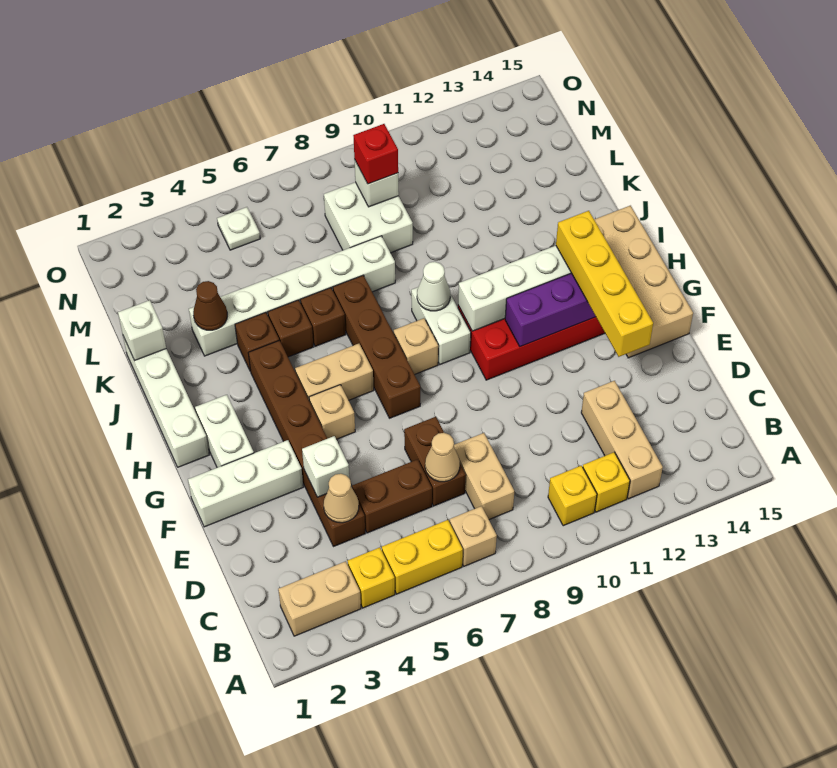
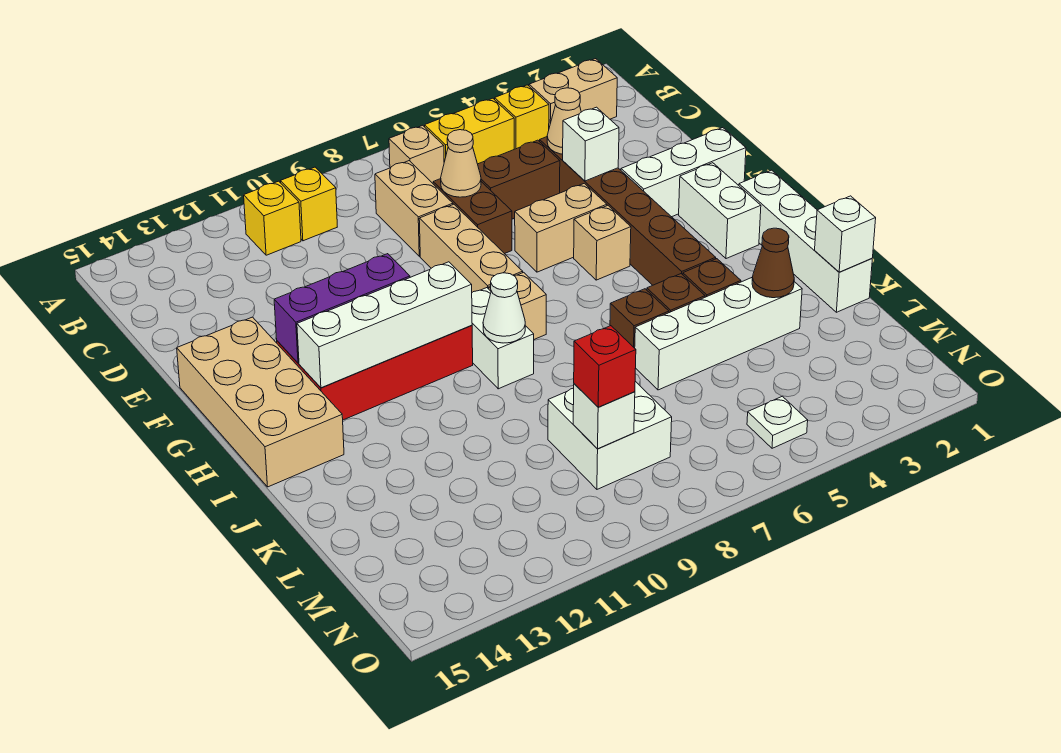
tan 1x3 brick [581,381,663,499] -> tan 1x3 brick moved to [419,204,523,292]
yellow 1x4 brick [556,211,653,357] -> none
brown 1x4 brick [333,275,420,418] -> none
tan 1x2 brick [295,344,374,400] -> tan 1x2 brick moved to [515,183,607,272]
white 1x6 brick [189,236,395,356] -> white 1x4 brick [635,278,802,390]

